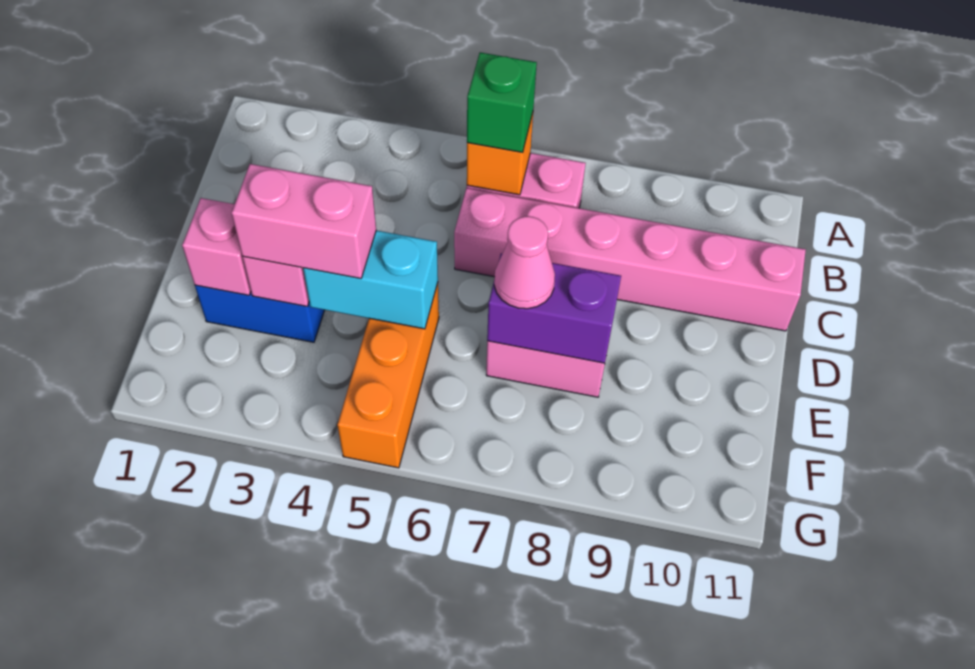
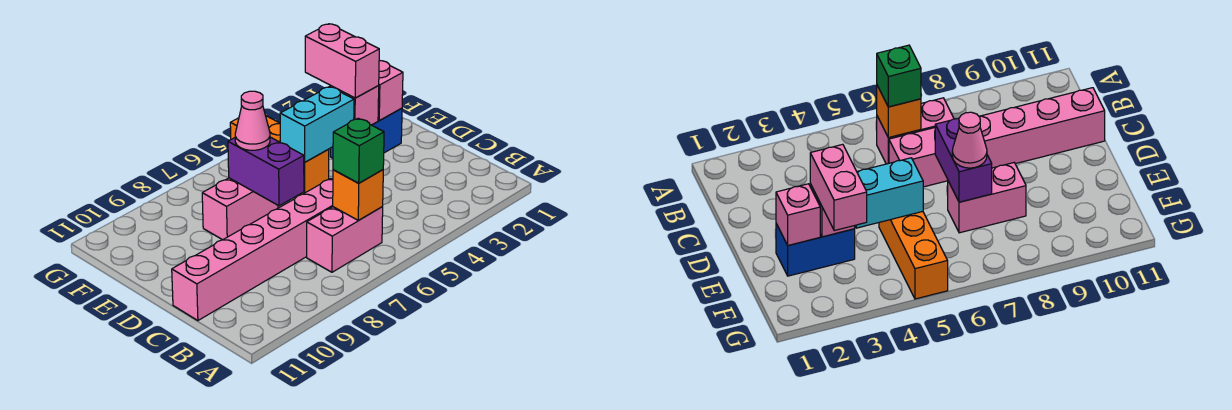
pink 1x2 brick [232,164,376,278] -> pink 1x2 brick turned to [305,24,379,98]
purple 1x2 brick [487,253,621,363] -> purple 1x2 brick turned to [228,137,304,206]

